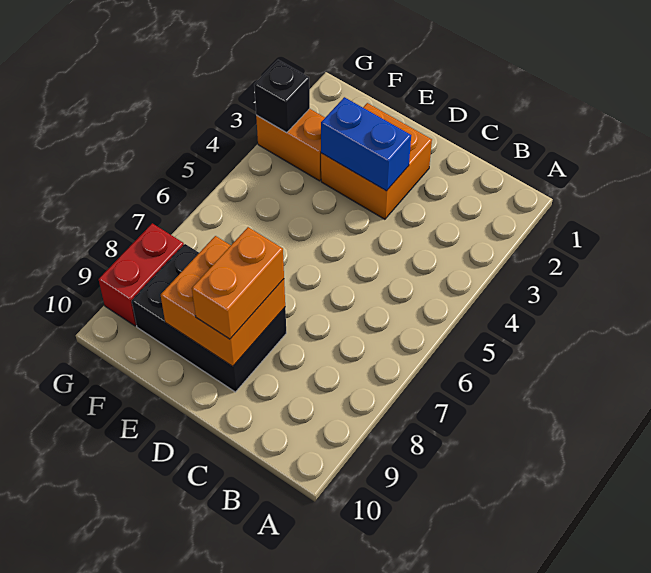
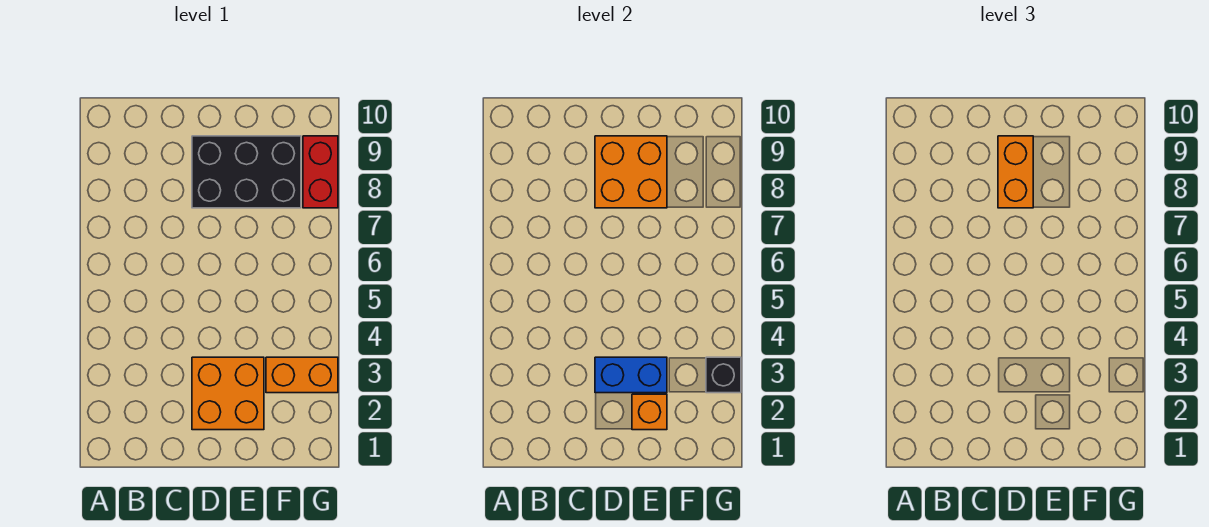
none -> orange 1x1 brick [632,394,667,430]

